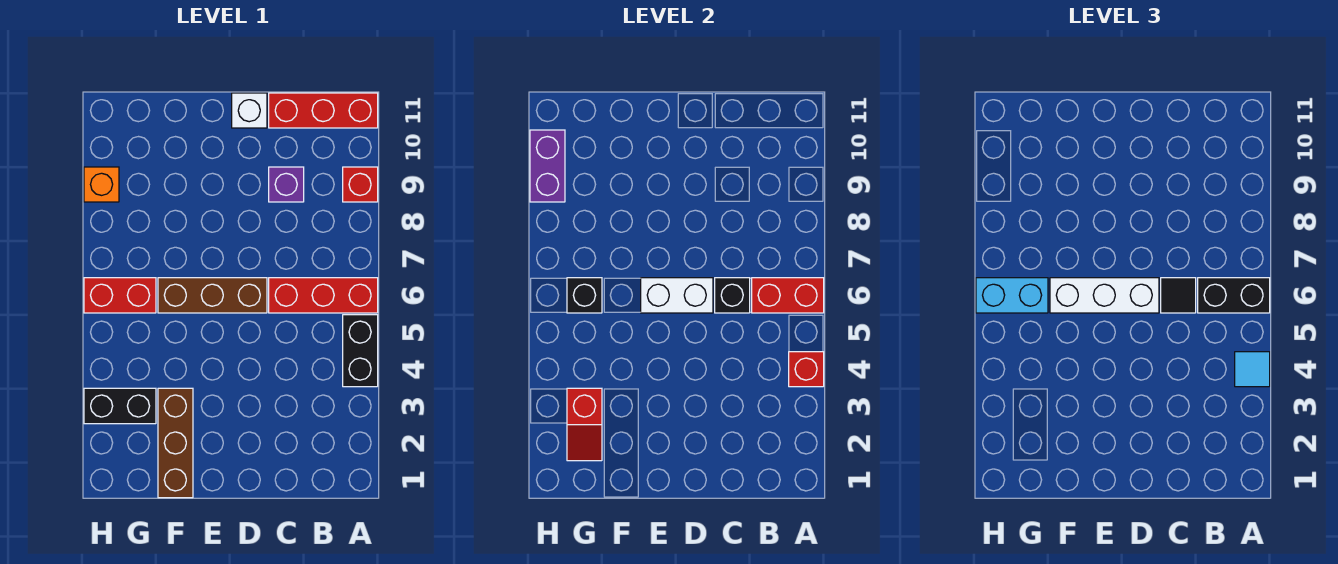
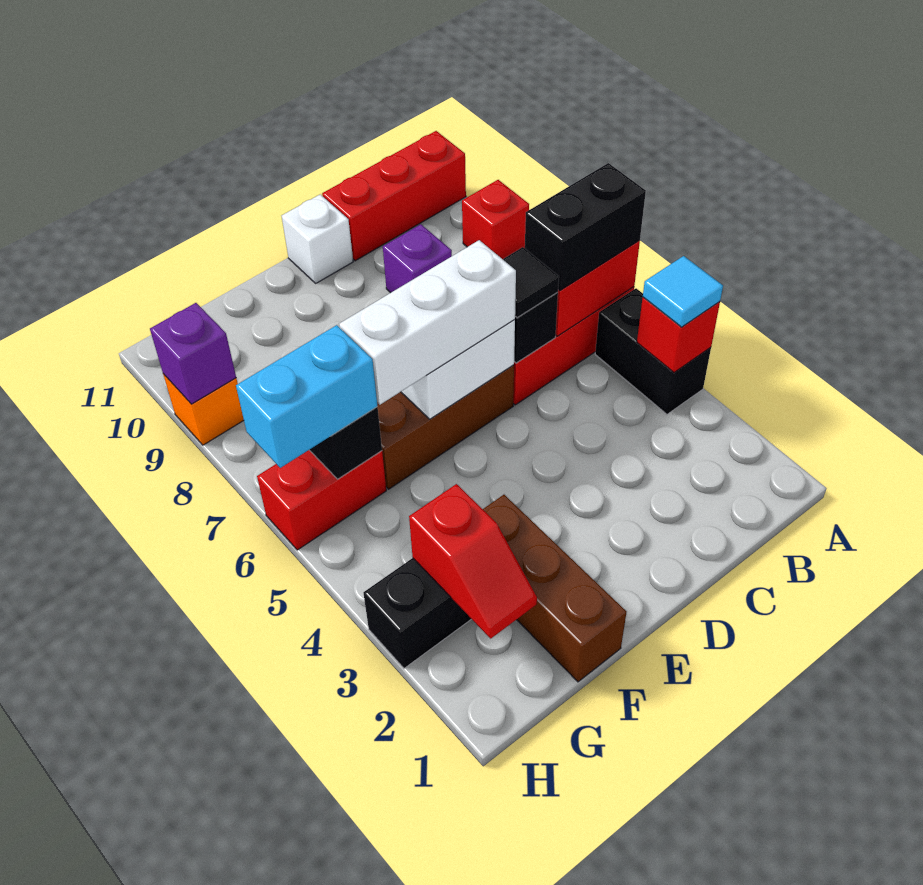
purple 1x2 brick [530,130,565,202] -> purple 1x1 brick [150,303,236,404]

